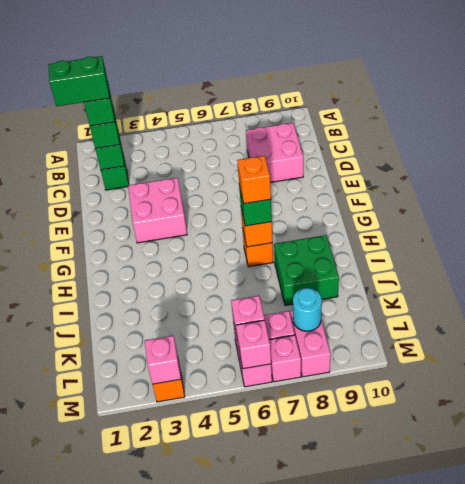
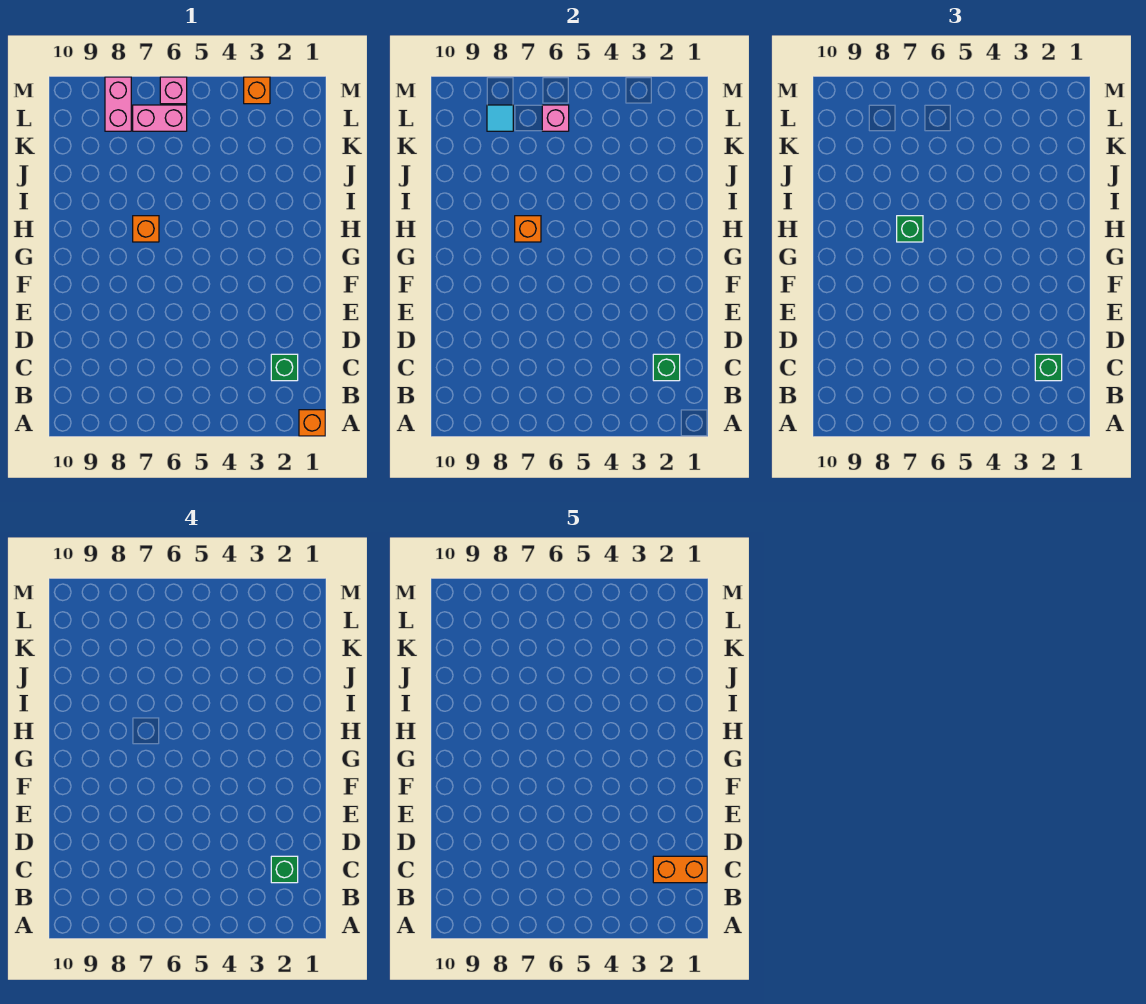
green 1x2 brick [48,56,110,106] -> orange 1x2 brick [653,856,707,883]
pink 2x2 brick [246,123,303,182] -> none
pink 2x2 brick [128,178,187,243] -> none
orange 1x1 brick [237,156,271,204] -> orange 1x1 brick moved to [299,410,325,436]
green 2x2 brick [274,235,339,306] -> none
cyan 1x1 round brick [293,288,322,331] -> cyan 1x1 tile [487,105,513,131]
pink 1x1 brick [145,336,181,384] -> none
pink 1x1 brick [236,320,271,369] -> none
pink 1x1 brick [269,335,301,382] -> none

